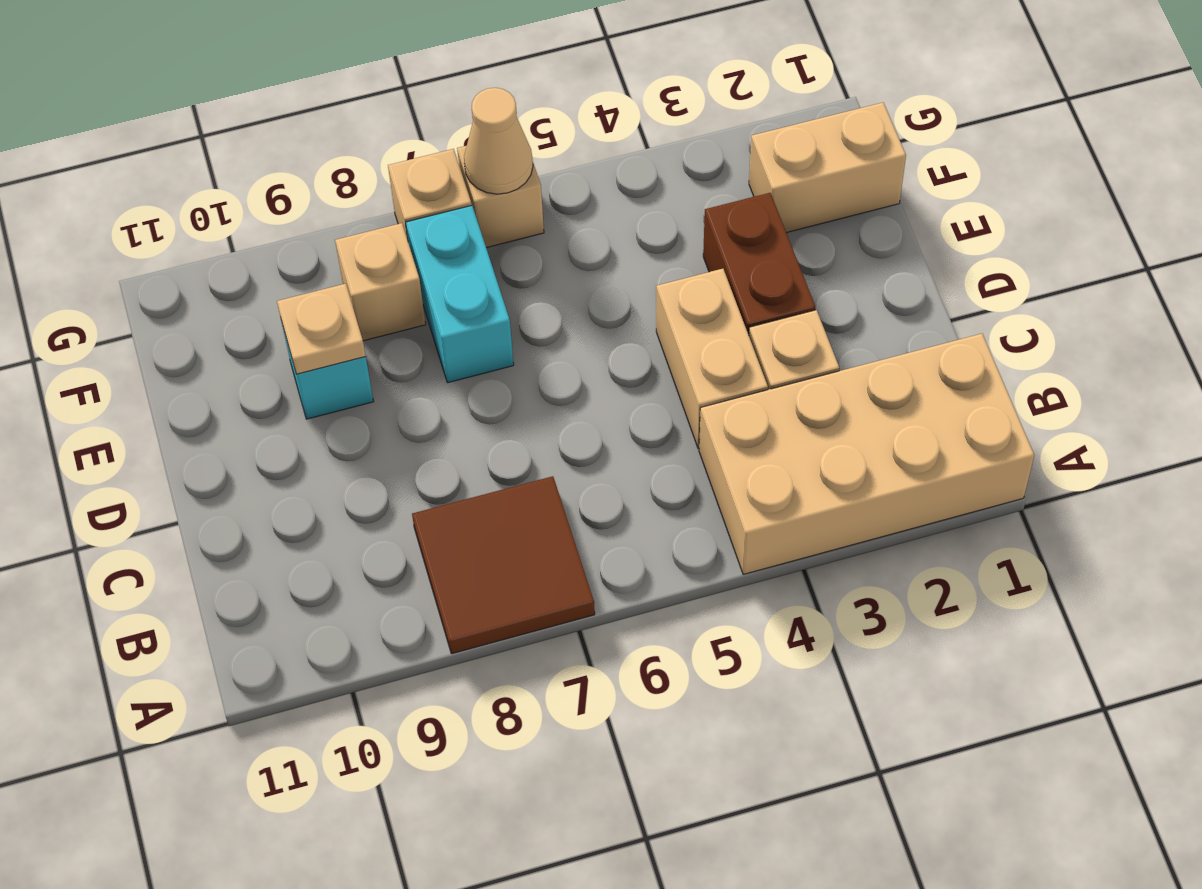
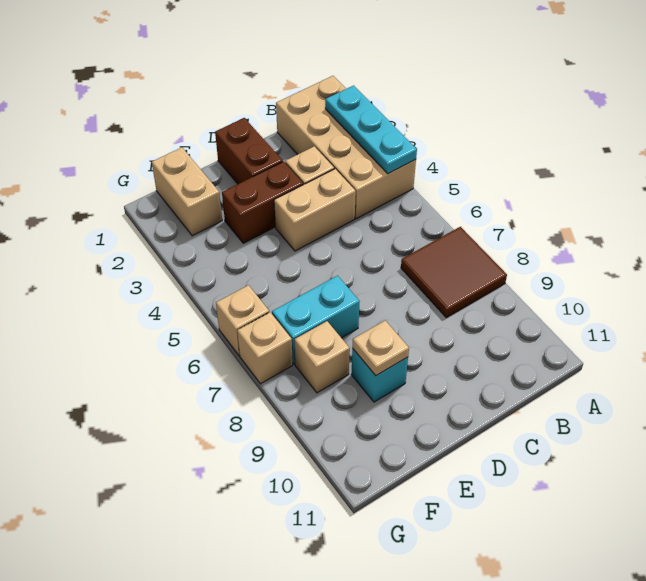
none -> cyan 1x3 plate [325,86,417,174]
none -> brown 1x2 brick [215,118,283,184]
tan 1x1 cone [464,88,533,194] -> none

